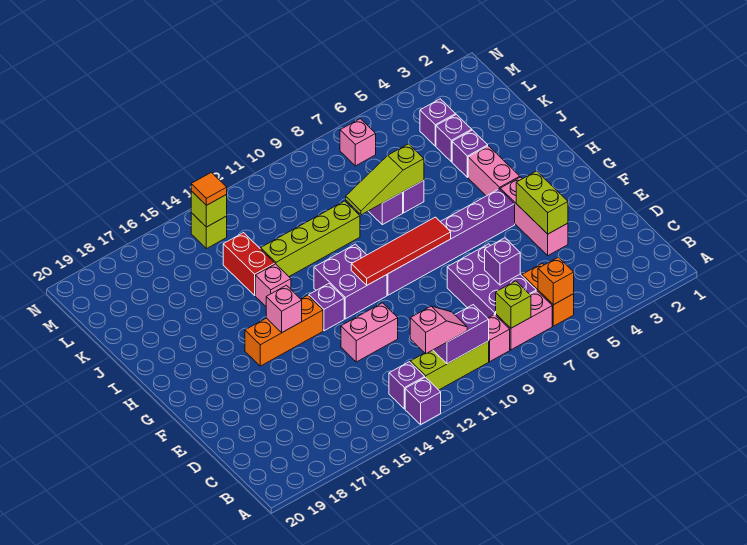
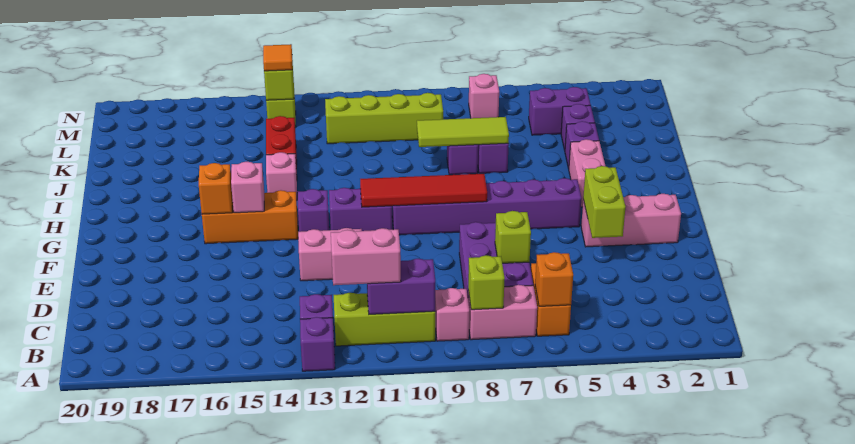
pink 1x2 slope [410,306,467,354] -> pink 1x2 brick [331,228,401,285]
purple 1x1 brick [485,238,520,285] -> lime 1x1 brick [495,211,531,263]
pink 1x3 brick [500,177,568,256] -> pink 1x3 brick turned to [581,194,681,247]
purple 2x2 brick [314,244,387,319] -> purple 1x2 brick [329,188,392,231]
none -> orange 1x1 brick [199,163,233,214]
lime 1x3 slope [346,144,424,215] -> lime 1x3 tile [417,117,509,147]
lime 1x4 brick [261,201,360,276] -> lime 1x4 brick moved to [325,93,443,144]
purple 1x1 brick [420,99,456,146] -> purple 1x2 brick [529,87,590,135]

